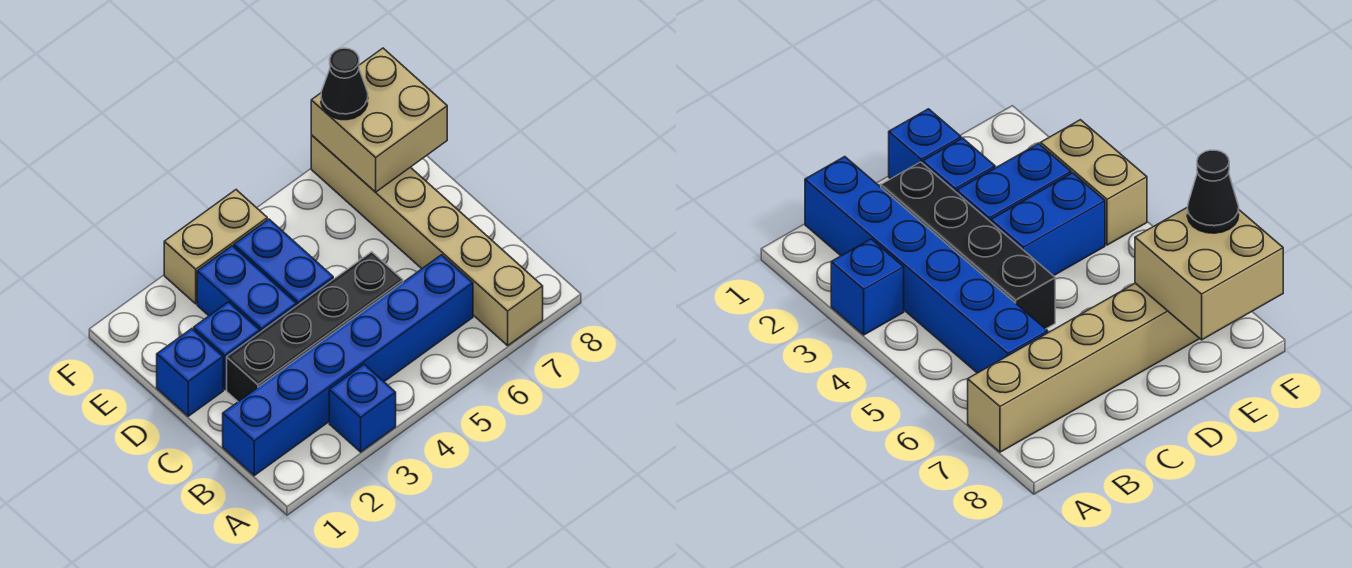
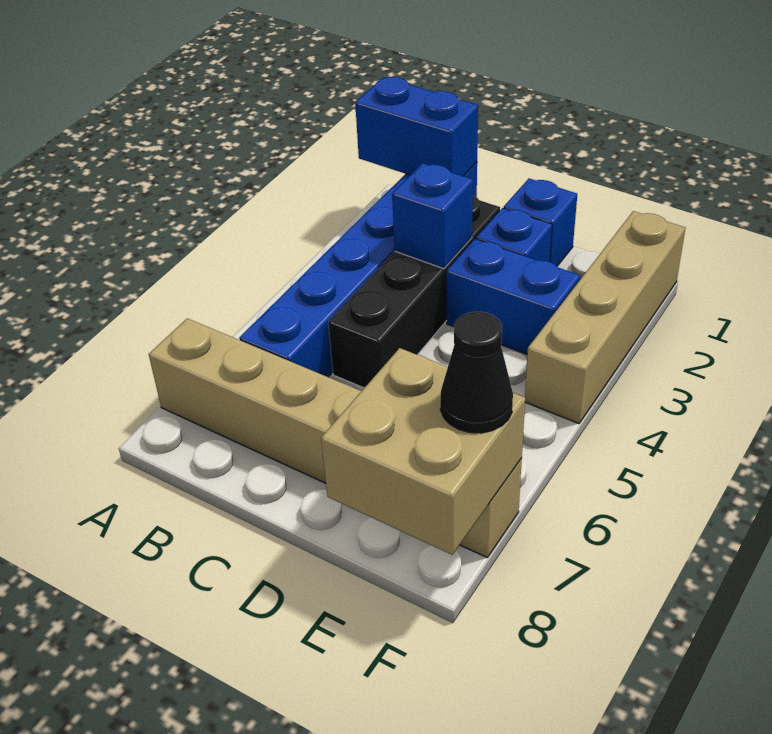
blue 1x1 brick [329,364,396,452] -> blue 1x1 brick moved to [392,163,473,269]
blue 1x2 brick [234,219,333,305] -> blue 1x2 brick moved to [355,77,478,176]
tan 1x2 brick [164,190,267,304] -> tan 1x4 brick [525,211,685,424]

